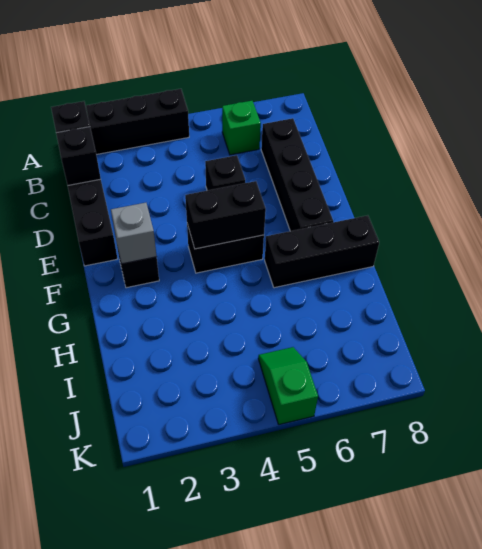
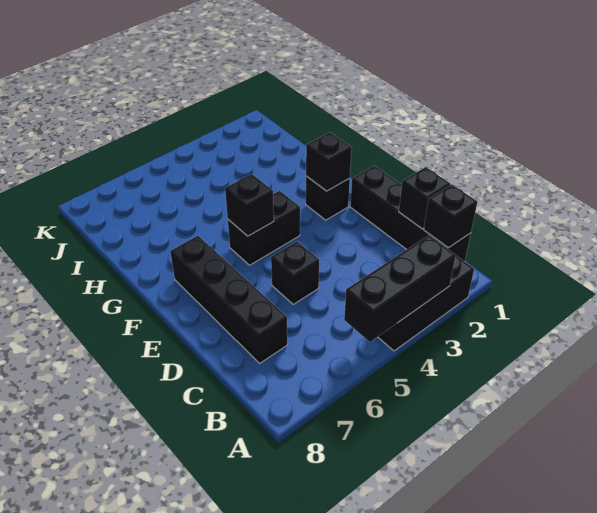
green 1x1 brick [222,101,261,155] -> none
grey 1x1 brick [111,203,157,264] -> black 1x1 brick [306,132,352,191]
black 1x2 brick [185,181,266,249] -> black 1x1 brick [225,174,274,236]
black 1x3 brick [265,215,379,288] -> black 1x3 brick moved to [344,235,456,342]
green 1x2 slope [258,347,318,425] -> none

